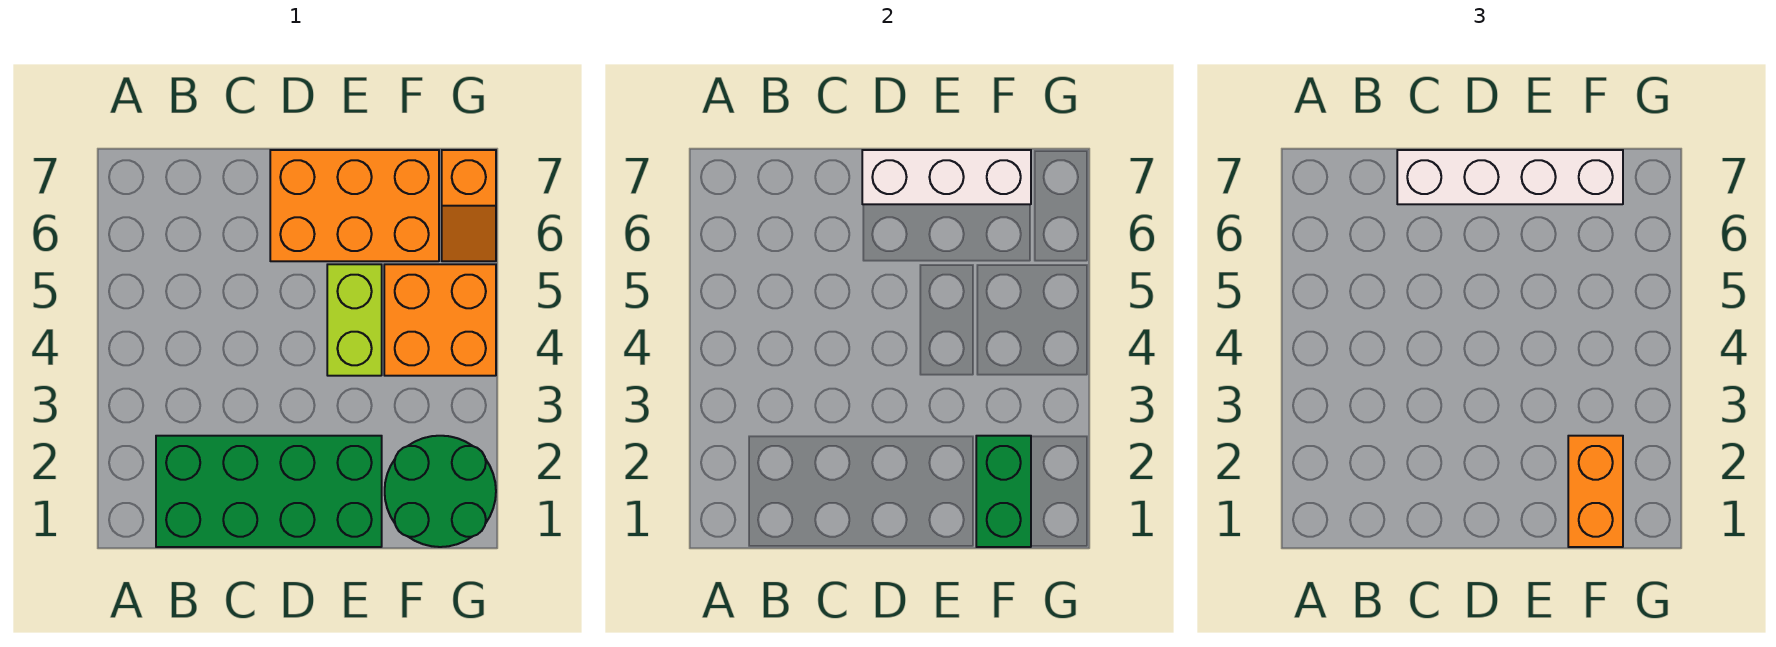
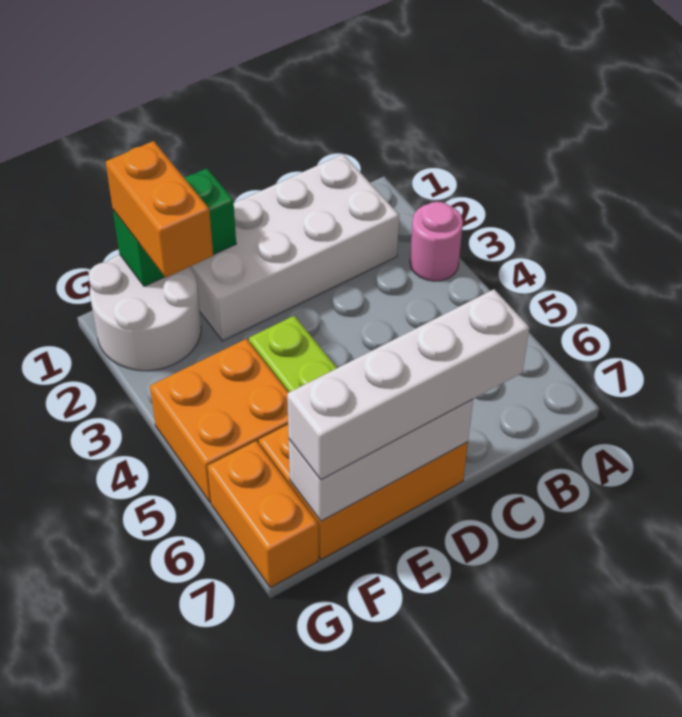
none -> pink 1x1 round brick [410,202,463,281]
green 2x4 brick [156,436,382,547] -> white 2x4 brick [190,154,399,341]
green 2x2 round brick [385,436,496,547] -> white 2x2 round brick [89,255,201,371]
green 1x2 brick [976,436,1031,547] -> green 1x2 brick turned to [113,168,236,286]
orange 1x2 slope [442,150,496,261] -> orange 1x2 brick [207,441,318,588]

